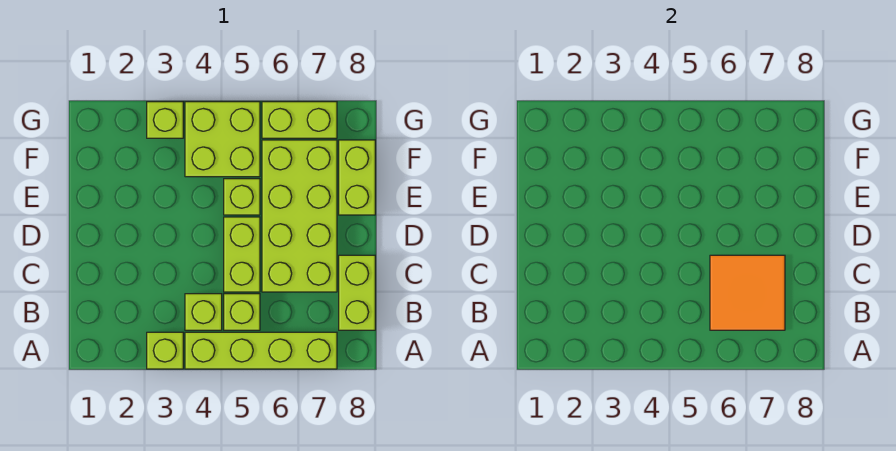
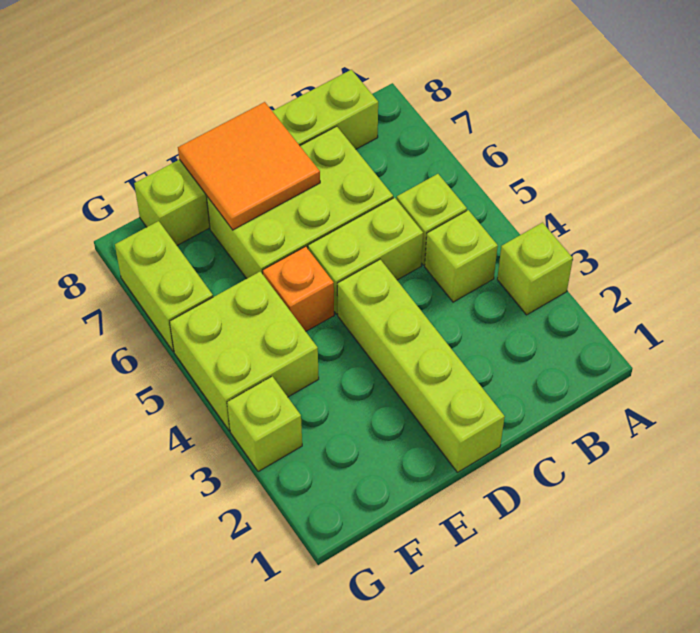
lime 1x4 brick [185,332,337,369] -> lime 1x4 brick moved to [337,259,505,472]
orange 2x2 tile [710,255,785,330] -> orange 2x2 tile moved to [178,102,320,230]
lime 2x4 brick [262,140,337,292] -> lime 2x3 brick [207,126,393,279]
lime 1x1 brick [224,179,260,215] -> orange 1x1 brick [263,246,334,331]

